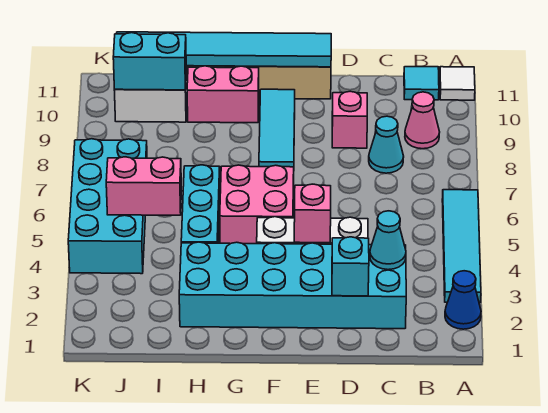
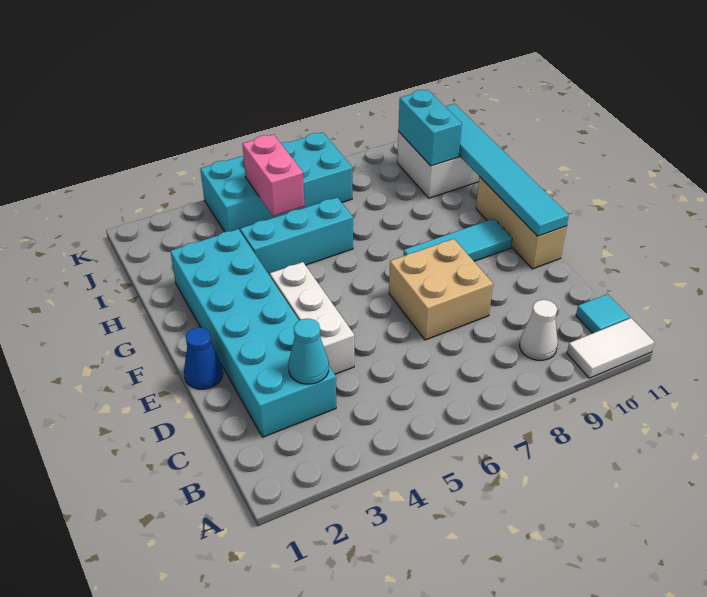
blue 1x1 cone [445,271,481,329] -> blue 1x1 cone moved to [184,328,223,389]
cyan 1x4 tile [442,190,481,303] -> none
white 1x1 tile [440,67,475,100] -> white 1x2 tile [567,318,654,378]
pink 1x1 cone [405,92,440,149] -> white 1x1 cone [520,300,558,360]
cyan 1x1 cone [369,116,404,173] -> none
cyan 1x1 brick [332,237,369,296] -> none
none -> tan 2x2 brick [389,239,493,340]
pink 1x1 brick [332,91,367,148] -> none
pink 1x1 brick [294,184,331,243] -> none
pink 2x2 brick [220,165,294,244] -> none
pink 1x2 brick [187,66,259,123] -> none

